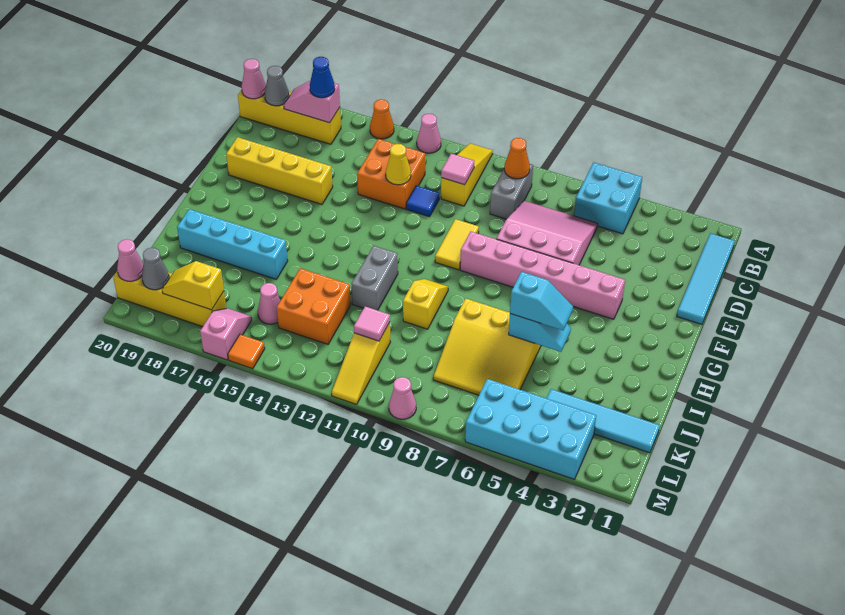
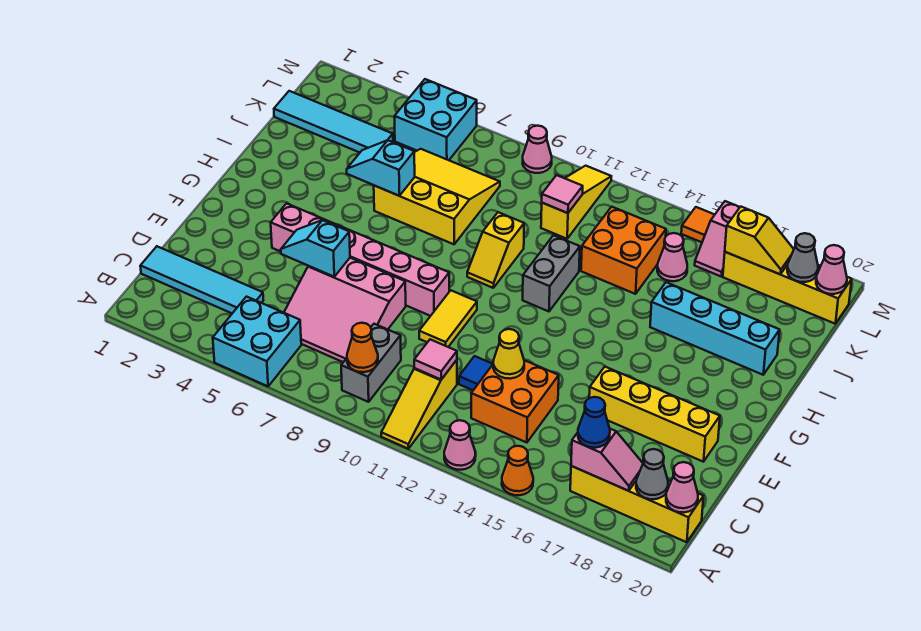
cyan 1x4 tile [677,233,735,324] -> cyan 1x4 tile turned to [140,246,263,313]
cyan 1x2 slope [510,272,573,330] -> cyan 1x2 slope moved to [281,220,350,277]
cyan 2x4 brick [465,379,596,479] -> cyan 2x2 brick [394,79,477,160]

